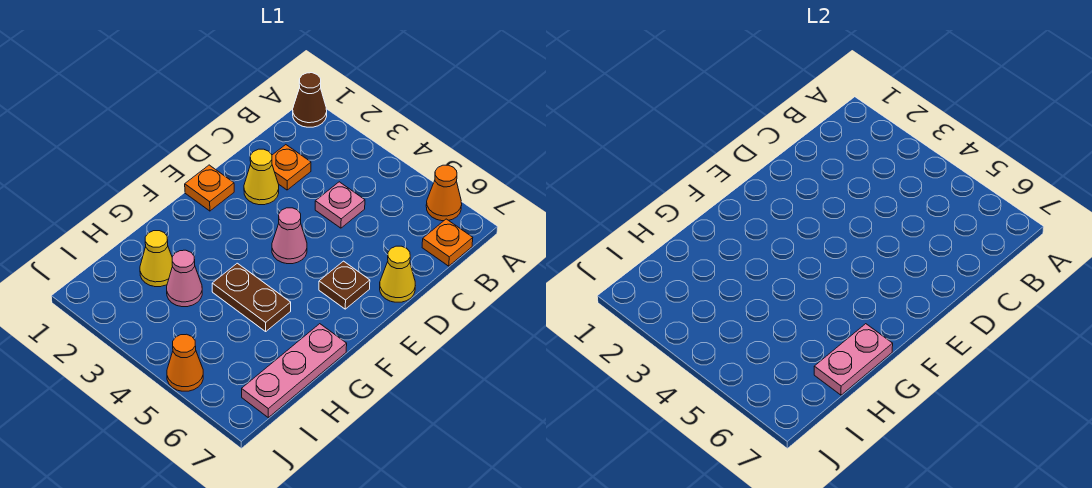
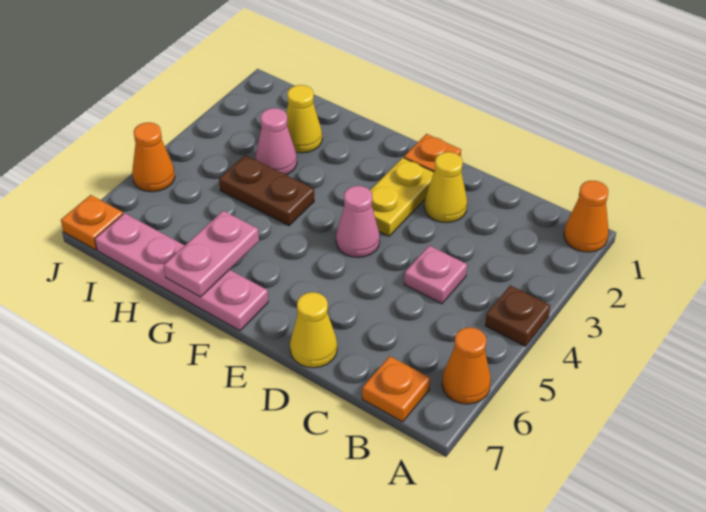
brown 1x1 cone [293,73,327,127] -> orange 1x1 cone [564,181,609,252]
orange 1x1 plate [272,145,311,190] -> orange 1x1 plate moved to [61,195,123,250]
none -> yellow 1x2 plate [370,158,434,236]
brown 1x1 plate [319,261,370,309] -> brown 1x1 plate moved to [485,285,550,346]
brown 1x2 plate [212,263,291,331] -> brown 1x2 plate turned to [219,155,314,226]
pink 1x3 plate [242,324,347,417] -> pink 1x4 plate [95,213,268,331]
pink 1x2 plate [814,324,893,395] -> pink 1x2 plate turned to [164,211,259,297]

